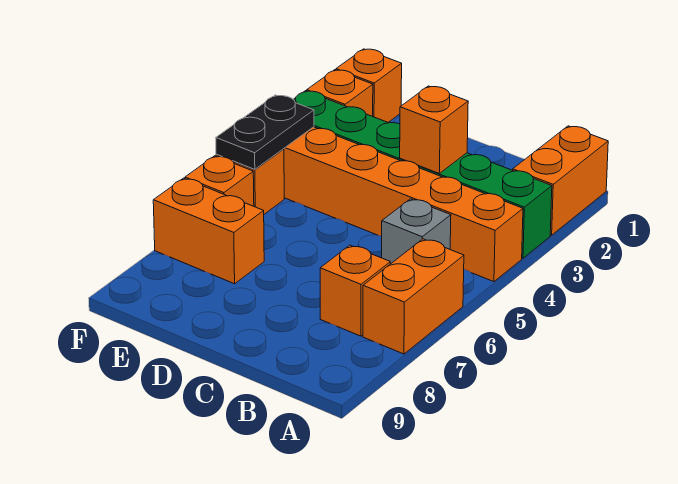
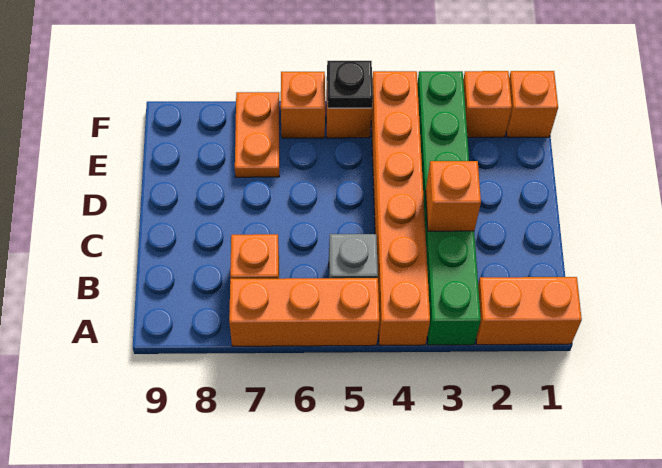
orange 1x2 brick [363,239,464,354] -> orange 1x3 brick [229,278,379,346]
orange 1x2 brick [153,178,264,284] -> orange 1x2 plate [235,92,279,177]
black 1x2 plate [216,95,314,169] -> black 1x1 plate [327,61,373,108]

